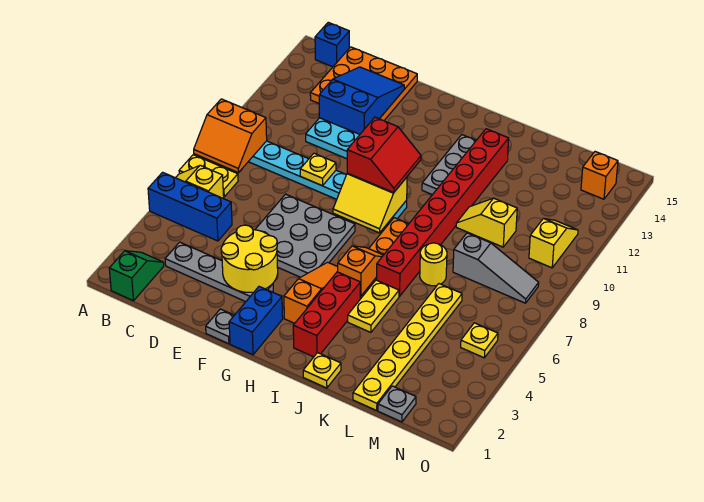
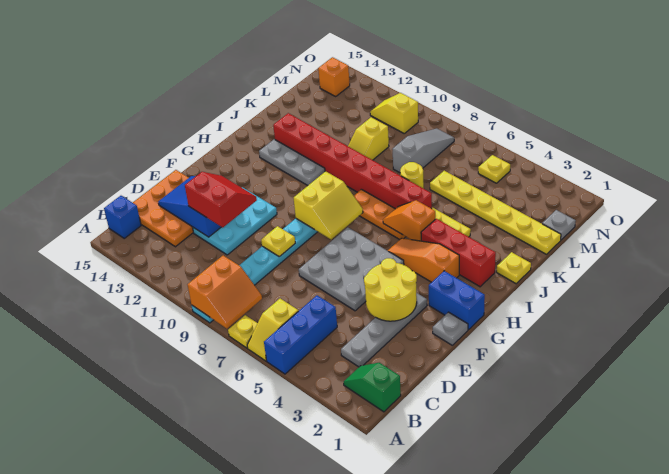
yellow 1x2 plate [179,155,238,197] -> yellow 1x1 plate [228,315,258,348]
red 2x2 slope [347,117,421,193] -> red 2x2 slope moved to [185,172,257,227]

